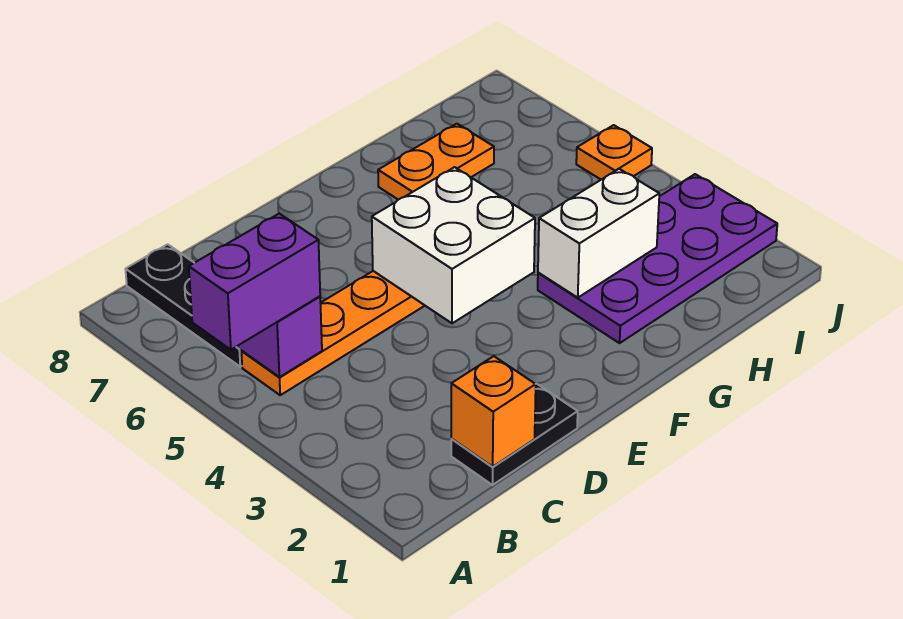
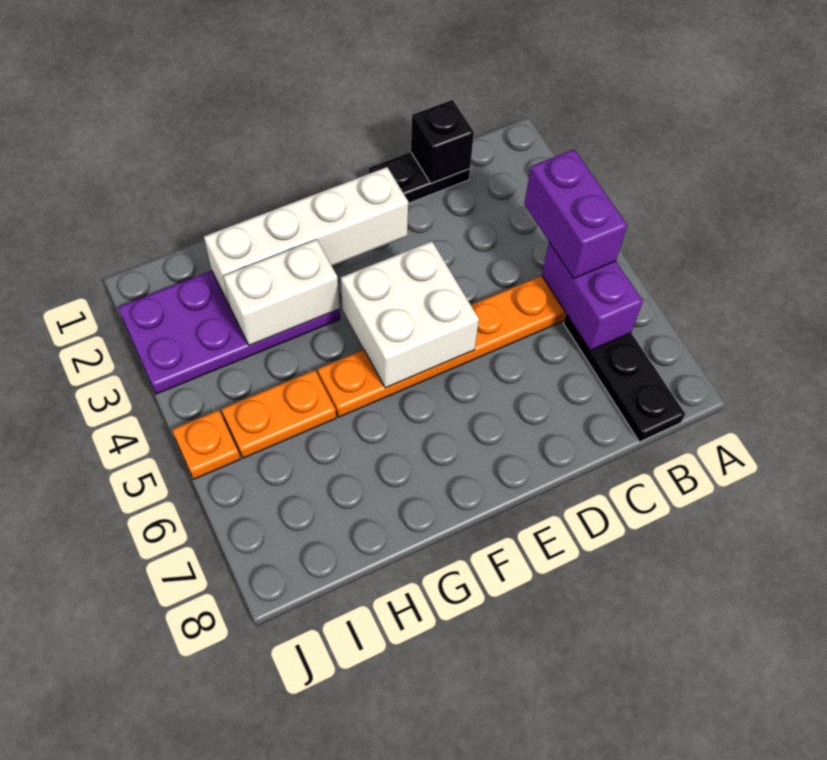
purple 1x2 brick [189,214,320,350] -> purple 1x2 brick turned to [524,149,627,279]
orange 1x1 brick [451,356,536,467] -> black 1x1 brick [411,100,474,183]
none -> white 1x4 brick [204,167,408,306]
orange 1x2 plate [378,124,494,200] -> orange 1x2 plate moved to [222,370,336,458]

